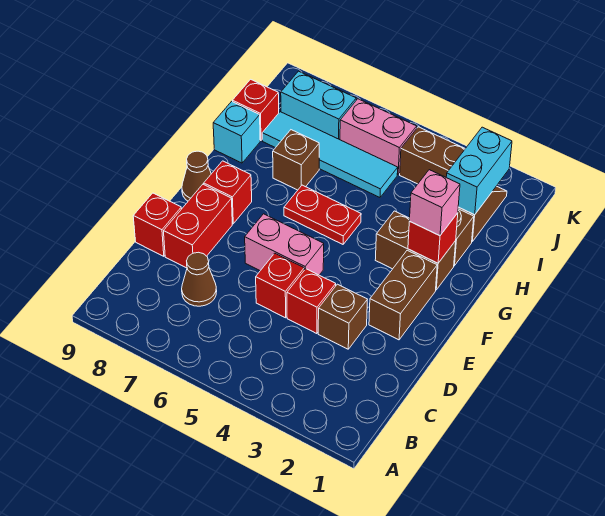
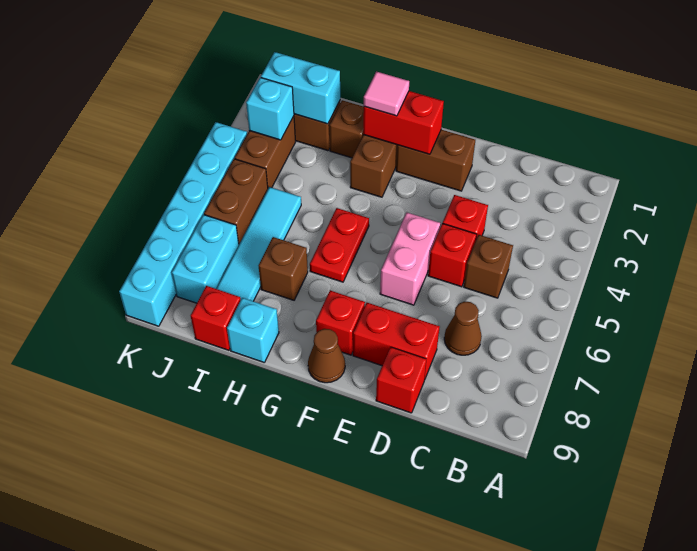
brown 1x1 brick [318,284,367,349] -> brown 1x1 brick moved to [464,235,513,298]
red 1x1 brick [408,213,458,263] -> red 1x2 brick [363,91,444,154]
pink 1x1 brick [409,170,460,236] -> pink 1x1 tile [364,71,409,116]
none -> cyan 1x1 brick [246,77,294,140]
pink 1x2 brick [340,99,417,174] -> brown 1x2 brick [204,159,268,243]
none -> cyan 1x6 brick [119,122,247,326]

